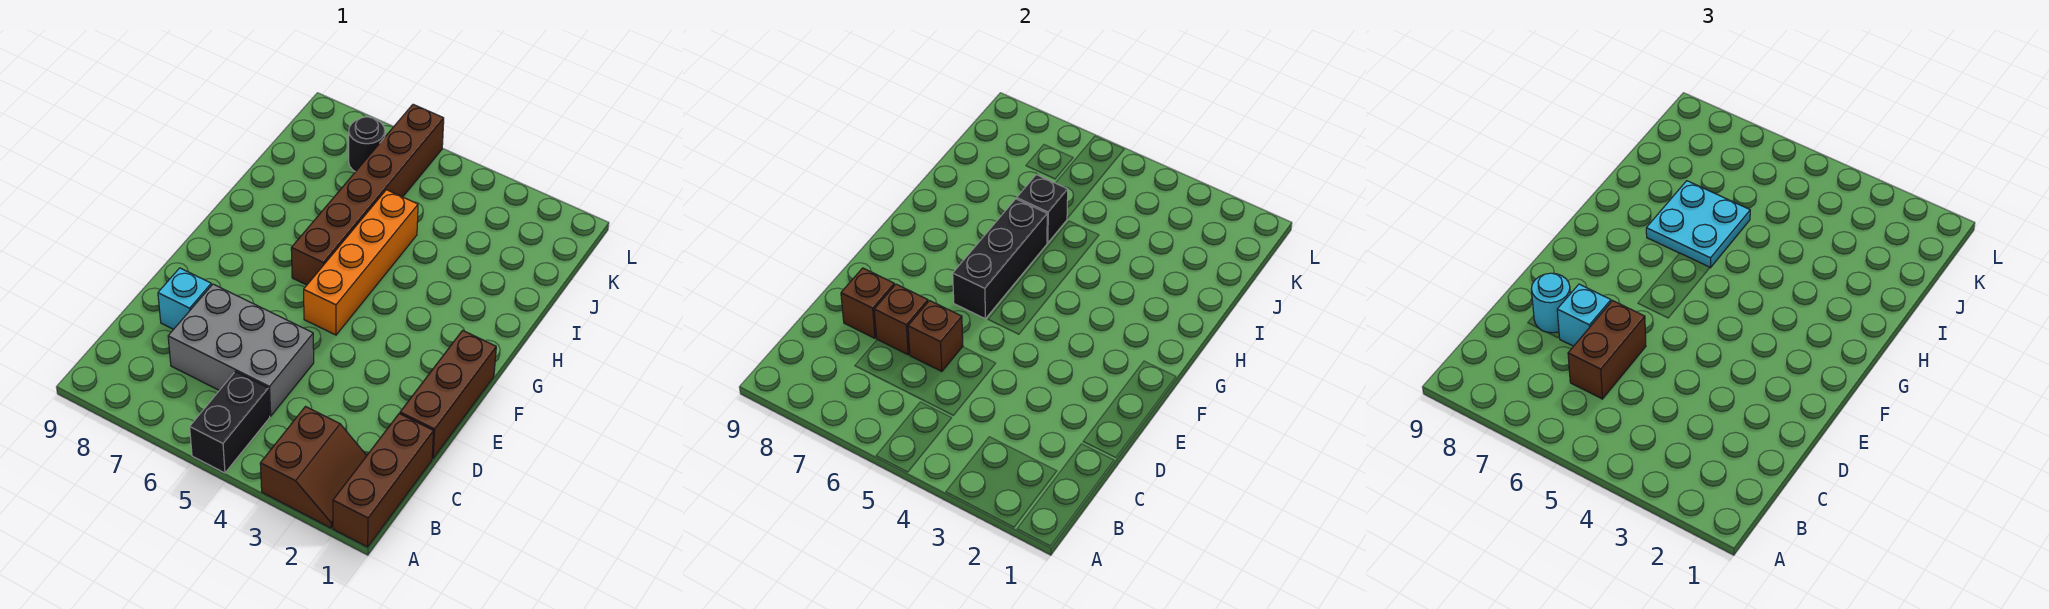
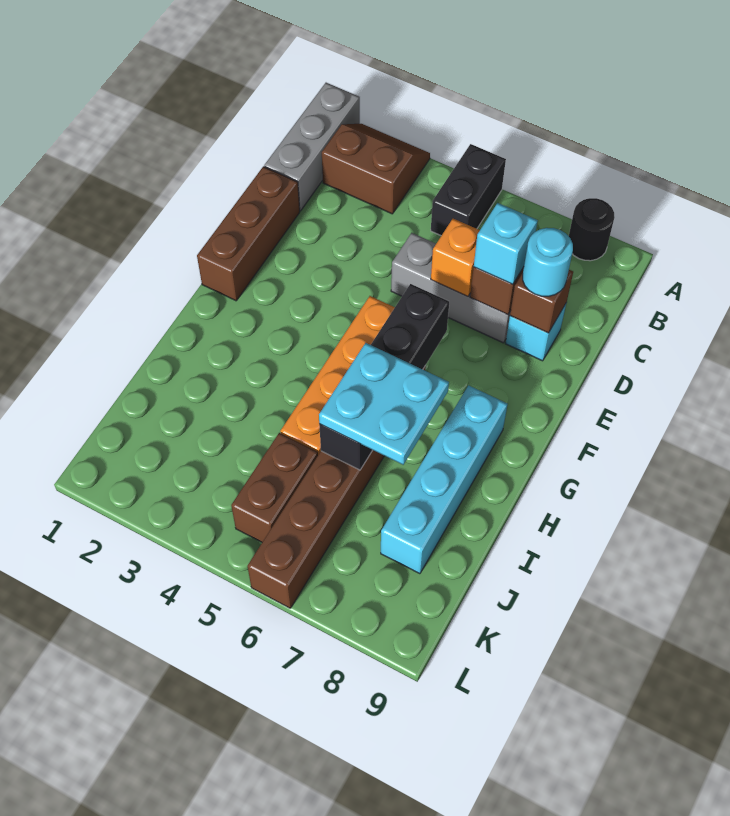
brown 1x3 brick [333,414,434,547] -> grey 1x3 brick [264,83,360,211]
brown 2x2 slope [260,407,367,528] -> brown 2x2 slope turned to [322,124,430,214]
grey 2x3 brick [168,284,314,416] -> grey 1x3 brick [391,233,511,343]
brown 1x2 brick [1568,301,1646,399] -> brown 1x2 brick moved to [231,433,318,542]
brown 1x1 brick [908,301,963,371] -> orange 1x1 brick [431,219,480,296]
none -> cyan 1x4 brick [381,385,507,574]
black 1x1 round brick [349,117,385,172] -> black 1x1 round brick moved to [569,198,615,261]

